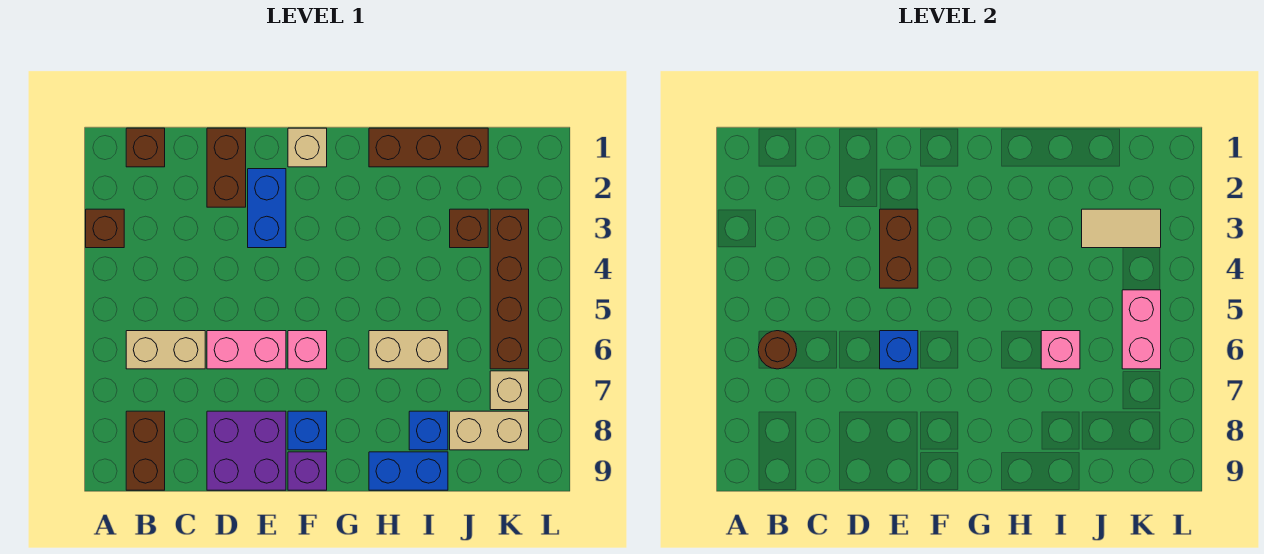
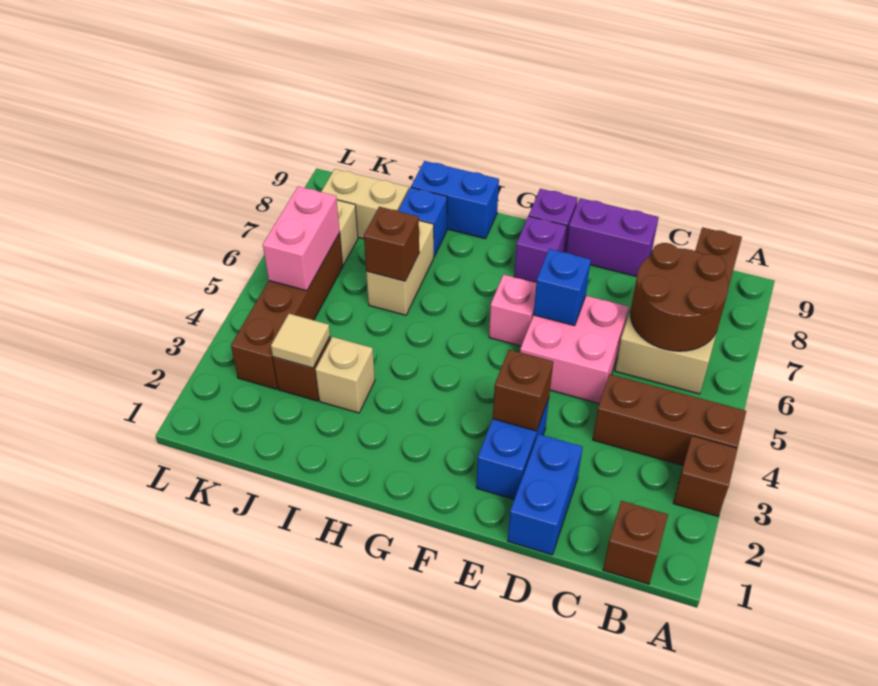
brown 1x1 round brick [758,331,797,369] -> brown 2x2 round brick [630,243,729,351]
brown 1x2 brick [207,128,246,207] -> blue 1x2 brick [508,434,583,555]
pink 1x2 brick [207,331,286,369] -> pink 2x2 brick [520,296,629,404]
purple 2x2 brick [207,411,286,490] -> purple 1x2 brick [566,198,659,277]
brown 1x2 brick [880,209,918,288] -> brown 1x1 brick [493,350,553,431]
tan 1x1 brick [288,128,327,167] -> tan 1x1 brick moved to [315,337,375,413]
blue 1x1 brick [288,411,327,450] -> purple 1x1 brick [514,216,567,283]
brown 1x3 brick [369,128,488,167] -> brown 1x3 brick moved to [593,374,746,465]
tan 1x2 brick [369,331,448,369] -> tan 1x2 brick turned to [366,221,434,315]
pink 1x1 brick [1041,331,1080,369] -> brown 1x1 brick [364,207,419,281]
tan 1x2 tile [1082,209,1161,248] -> tan 1x1 tile [271,314,330,368]

